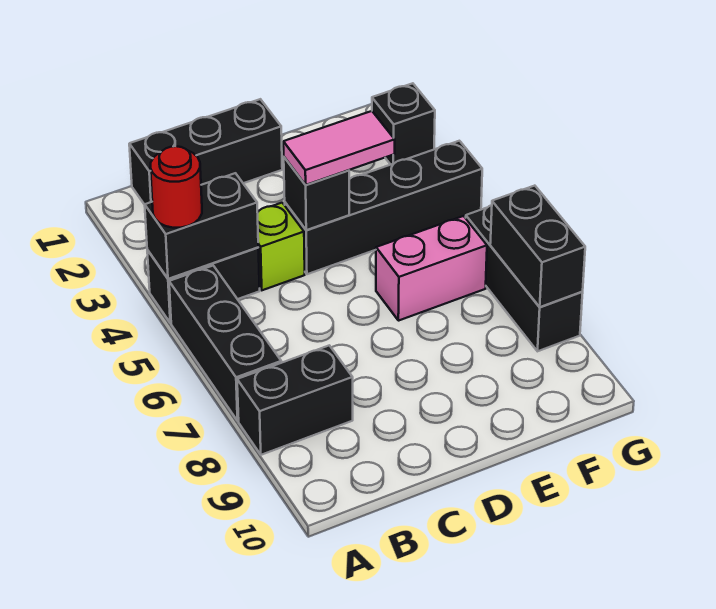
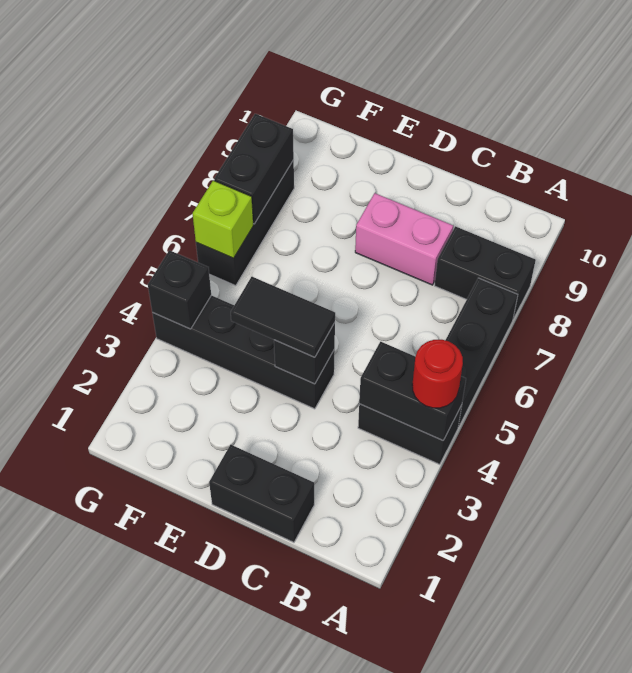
black 1x3 brick [129,99,282,205] -> black 1x2 brick [209,445,314,542]
lime 1x1 brick [257,203,305,290] -> lime 1x1 brick moved to [193,180,253,258]
pink 1x2 tile [283,111,395,185] -> black 1x2 tile [231,277,335,357]
pink 1x2 brick [376,216,487,321] -> pink 1x2 brick moved to [355,193,453,285]
black 1x1 brick [372,83,435,165] -> black 1x1 brick moved to [148,250,211,329]

